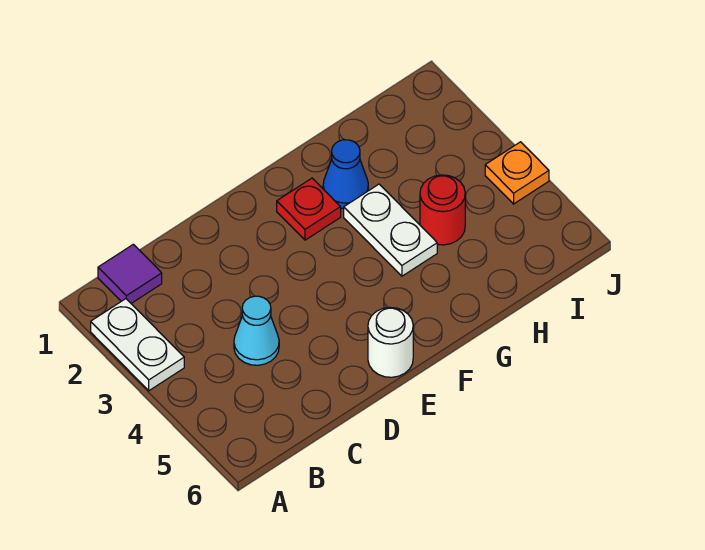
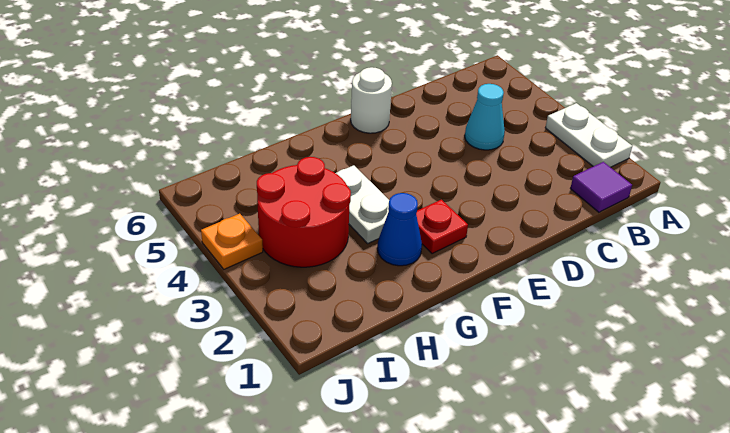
red 1x1 round brick [420,175,465,245] -> red 2x2 round brick [257,157,351,267]

